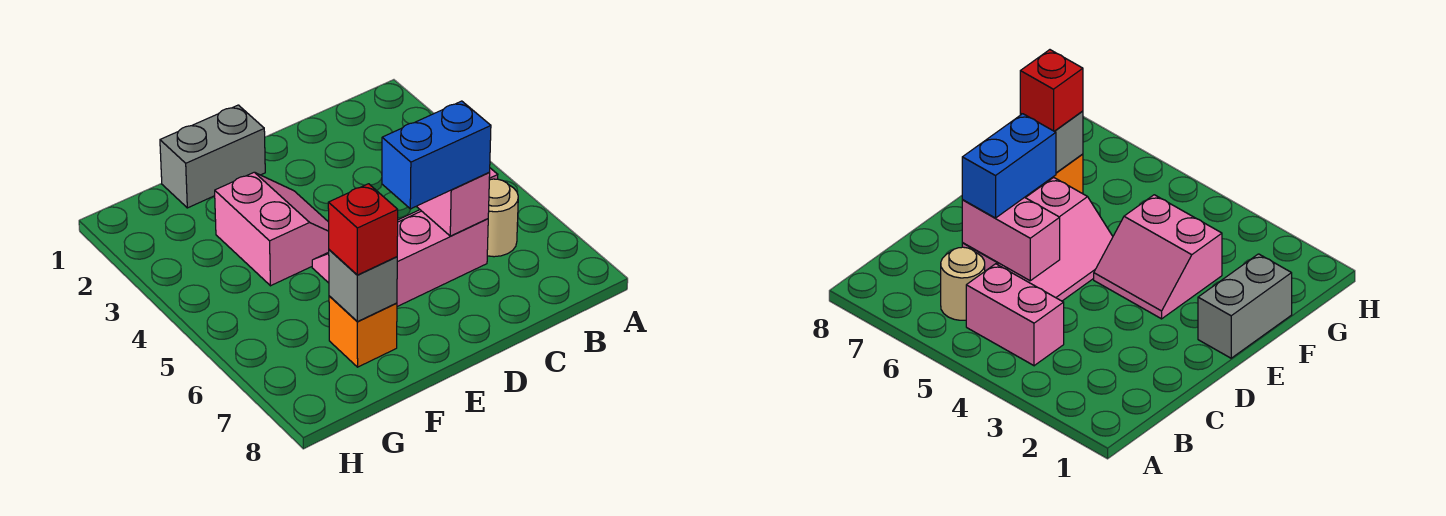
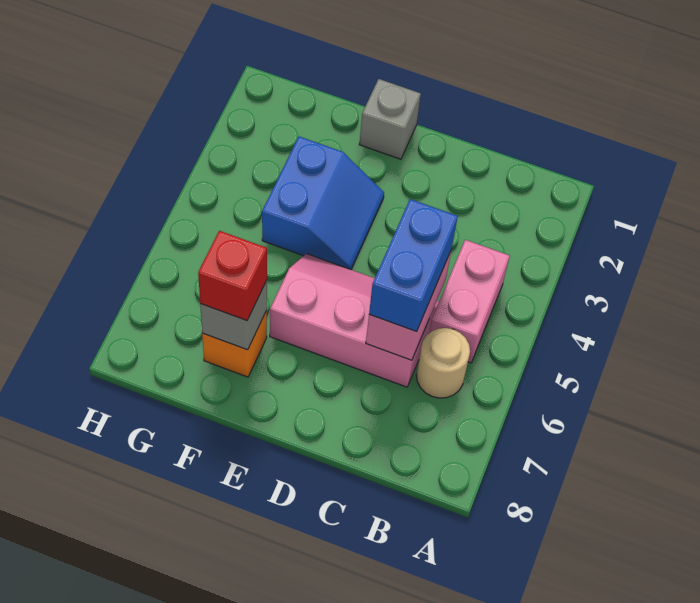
blue 1x2 brick [382,101,491,209] -> blue 1x2 brick turned to [369,199,458,332]
grey 1x2 brick [160,105,265,208] -> grey 1x1 brick [359,79,421,159]
pink 2x2 slope [215,172,329,286] -> blue 2x2 slope [262,137,384,269]

